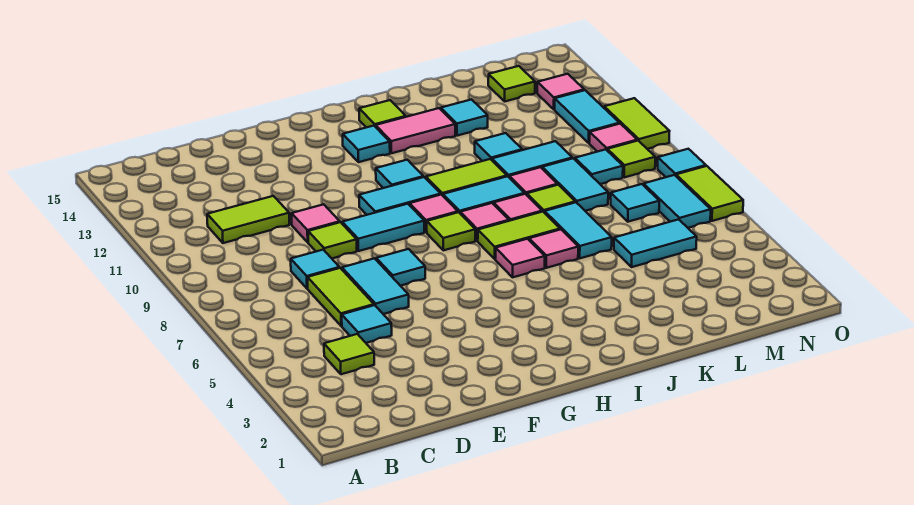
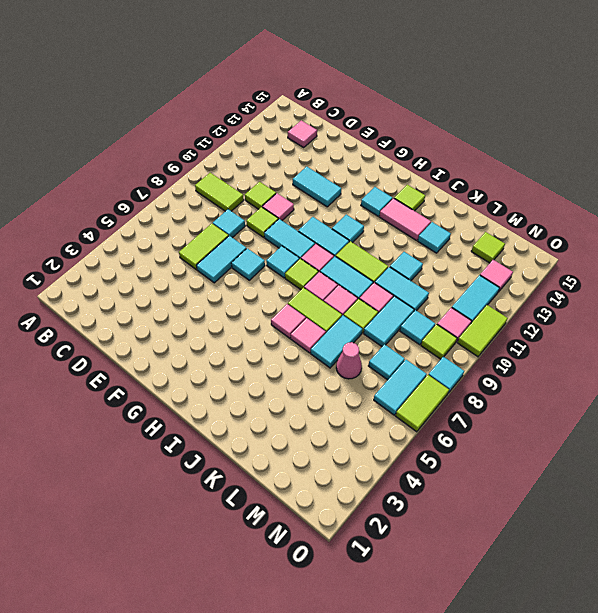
lime 1x1 tile [324,334,374,374] -> lime 1x1 tile moved to [245,182,276,209]
lime 1x2 tile [207,196,289,243] -> lime 1x2 tile moved to [195,173,244,211]
none -> pink 1x1 tile [288,121,317,147]
cyan 1x1 tile [342,305,392,343] -> cyan 1x1 tile moved to [266,246,299,278]
cyan 1x2 tile [614,219,697,267] -> cyan 1x2 tile moved to [293,167,341,207]
none -> pink 1x1 cone [336,342,362,379]

